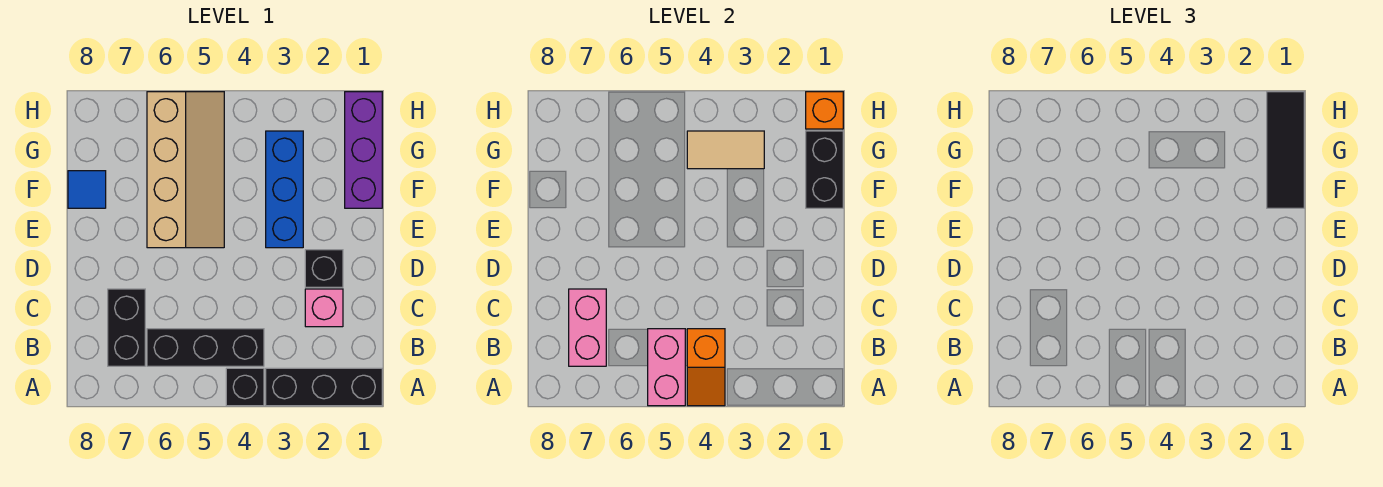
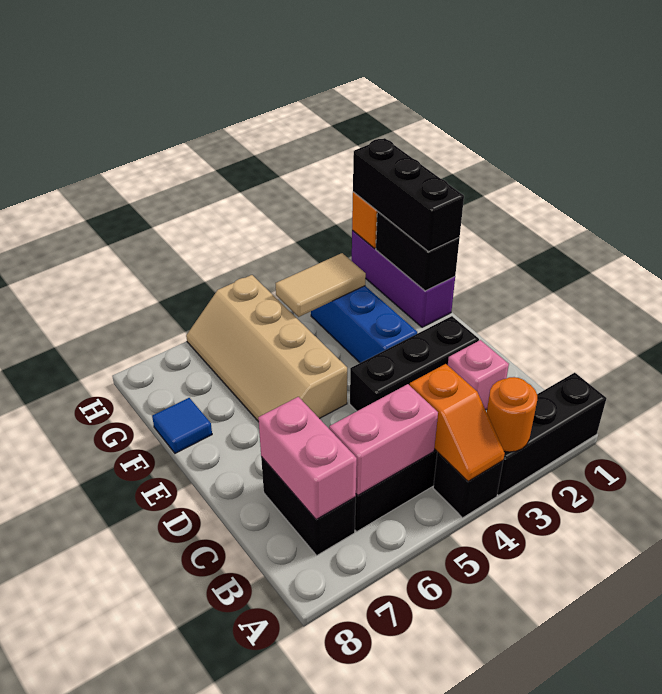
none -> orange 1x1 round brick [487,377,537,452]
pink 1x2 brick [648,329,685,406] -> pink 1x2 brick turned to [329,384,438,495]
black 1x1 brick [305,250,343,287] -> black 1x3 brick [350,316,479,411]
tan 2x4 slope [147,92,224,248] -> tan 2x4 slope turned to [186,275,347,422]
black 1x3 tile [1267,92,1304,208] -> black 1x3 brick [353,138,464,252]

